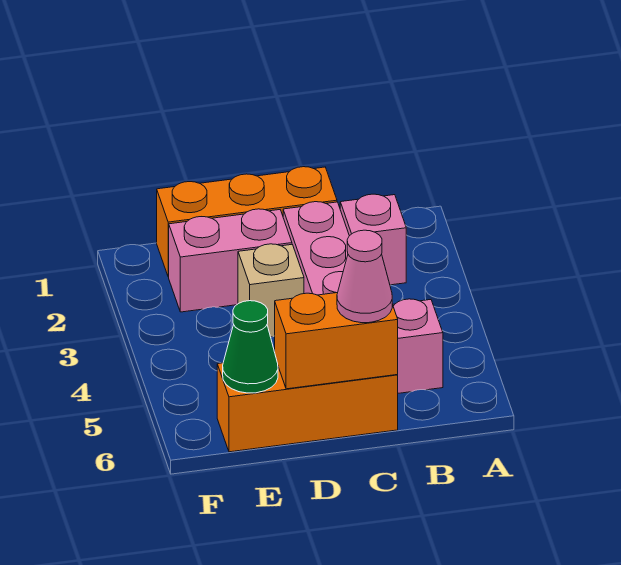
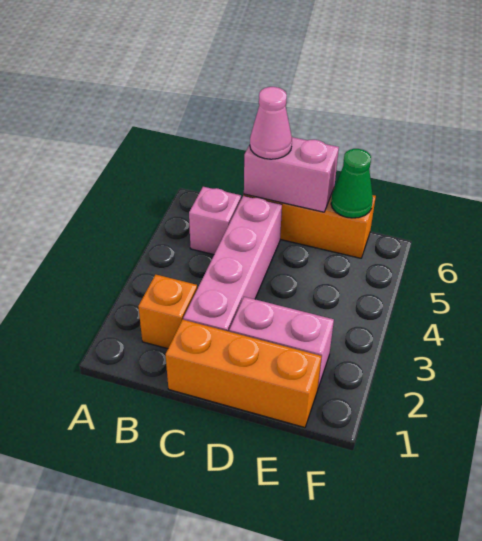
pink 1x1 brick [340,194,406,285] -> orange 1x1 brick [138,275,197,349]
orange 1x2 brick [275,293,398,389] -> pink 1x2 brick [244,137,339,212]
tan 1x1 brick [238,244,304,337] -> none

